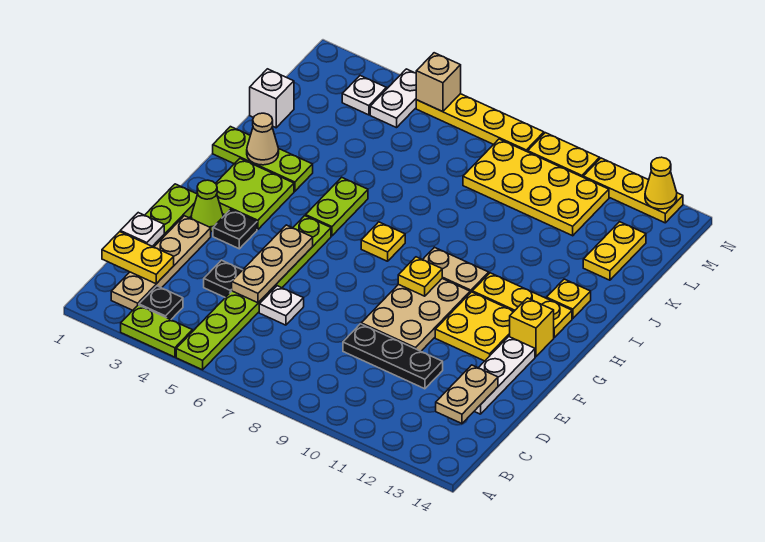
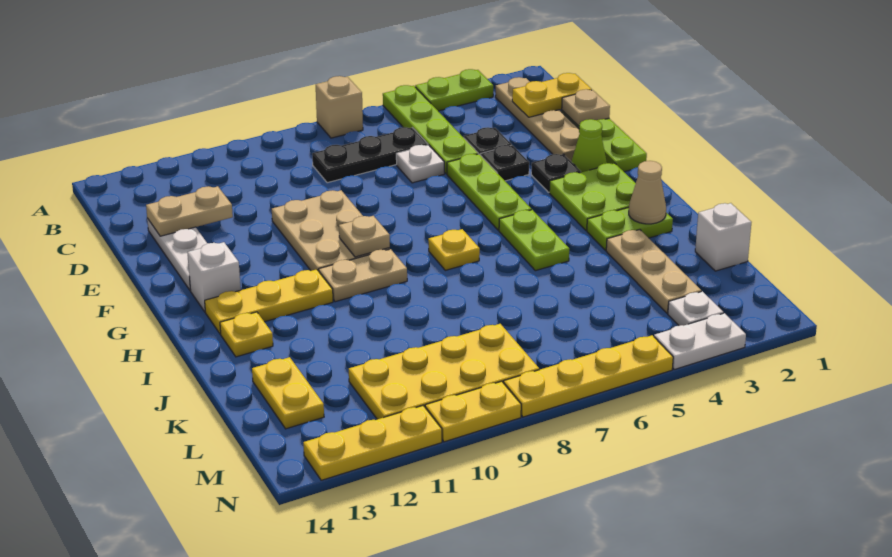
black 1x1 plate [139,286,183,320] -> black 1x1 plate moved to [481,145,529,181]
tan 1x2 plate [436,365,498,424] -> tan 1x2 plate turned to [146,186,233,236]
white 1x1 plate [120,213,164,246] -> tan 1x1 plate [562,89,610,126]
tan 1x3 plate [232,225,313,303] -> tan 1x3 plate moved to [606,230,701,313]
black 1x3 plate [343,324,443,389] -> black 1x3 plate moved to [312,127,428,183]
yellow 2x2 plate [435,292,514,361] -> none
yellow 1x1 plate [398,257,442,296] -> tan 1x1 plate [339,216,390,257]
yellow 1x1 brick [510,298,554,357] -> white 1x1 brick [188,242,241,312]
lime 1x3 plate [213,127,313,191] -> lime 1x2 plate [587,207,673,250]
white 1x2 plate [370,69,416,128] -> white 1x2 plate turned to [654,313,746,370]
tan 1x1 brick [416,53,461,112] -> tan 1x1 brick moved to [316,76,363,138]
yellow 1x1 cone [645,157,677,209] -> none

